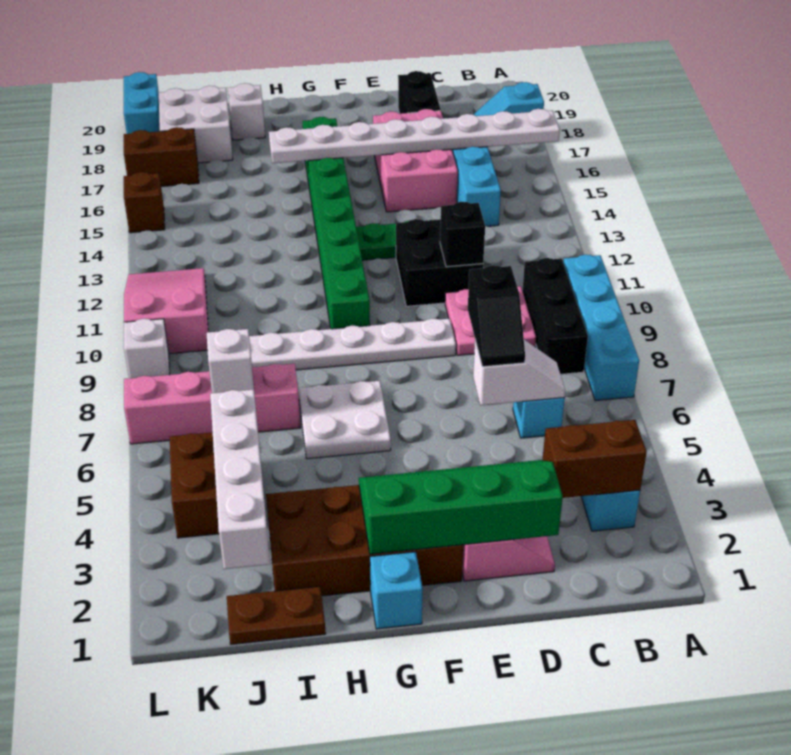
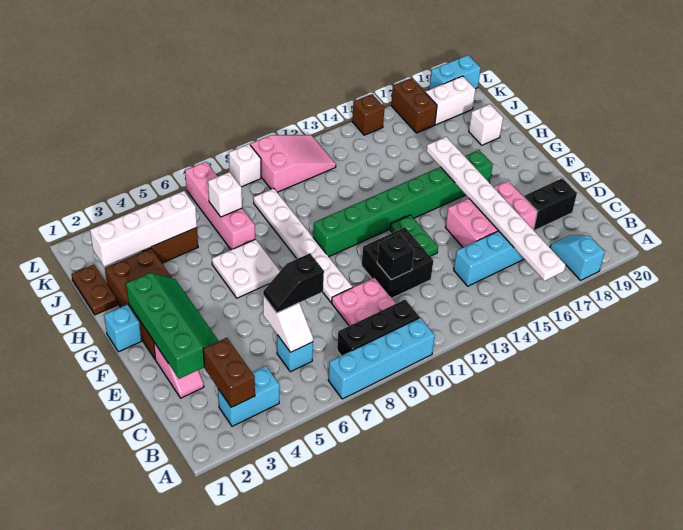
white 2x2 brick [159,86,233,163] -> white 1x2 brick [425,76,476,125]

